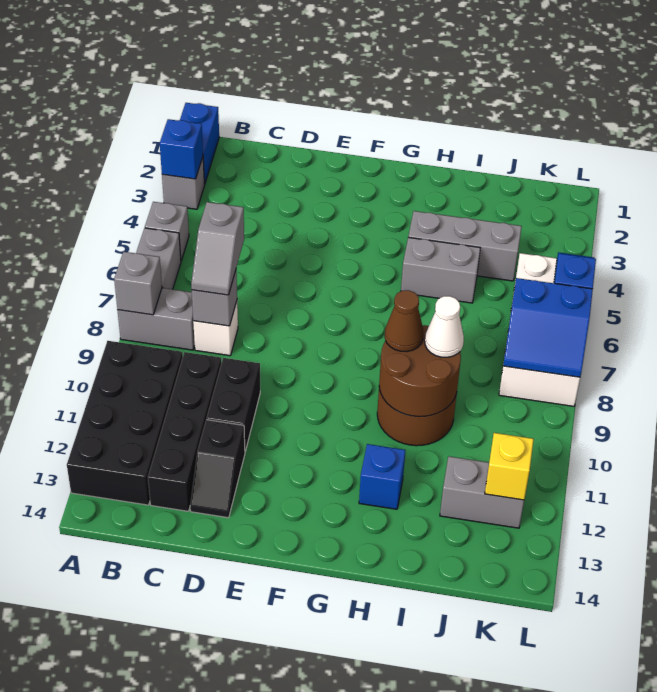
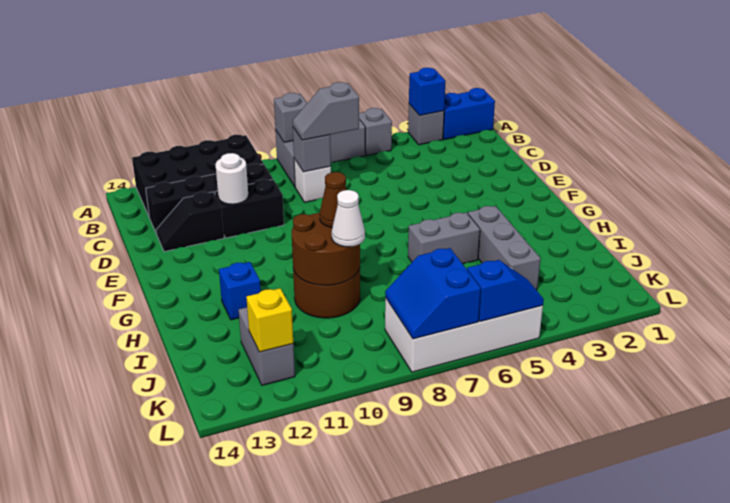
none -> white 1x1 round brick [215,153,248,204]
grey 1x2 brick [401,237,480,303] -> grey 1x2 brick turned to [408,213,480,264]

